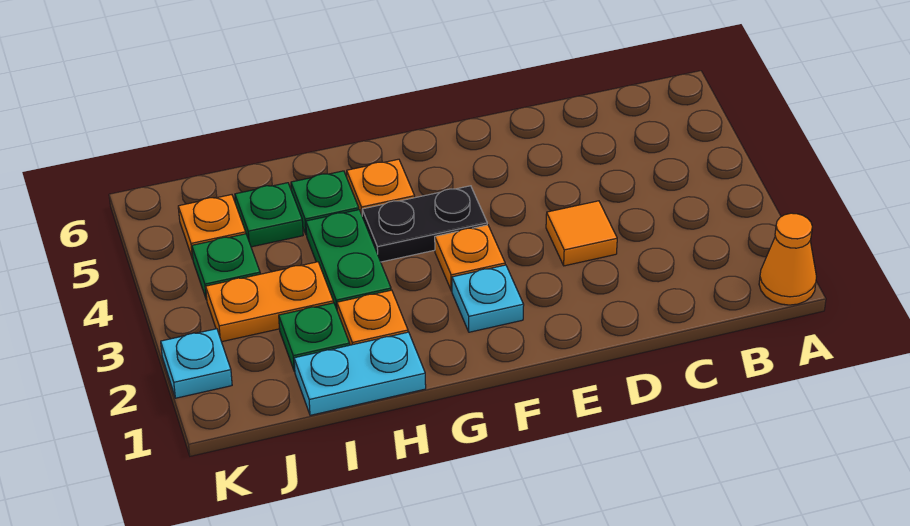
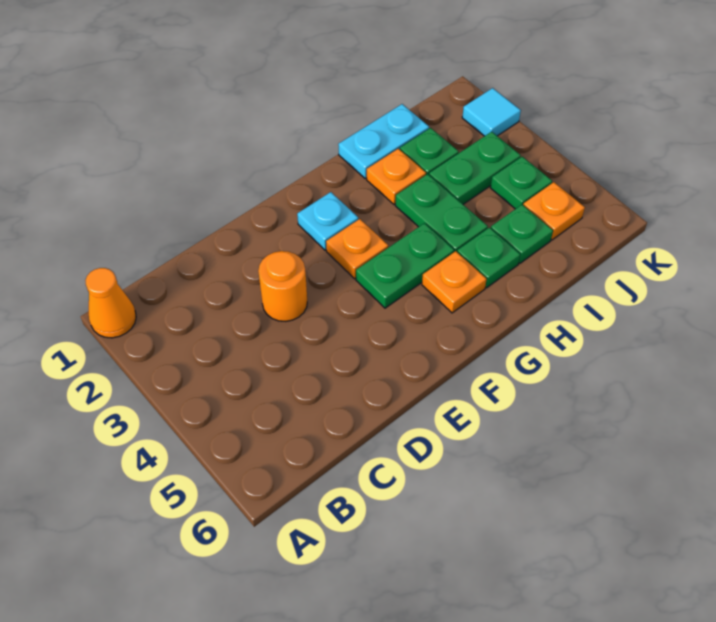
orange 1x1 tile [546,201,617,266] -> orange 1x1 round brick [258,251,307,321]
black 1x2 plate [362,186,487,262] -> green 1x2 plate [356,223,454,308]
orange 1x2 plate [206,262,333,342] -> green 1x2 plate [429,132,521,204]
cyan 1x1 plate [161,329,232,398] -> cyan 1x1 tile [462,88,521,136]

